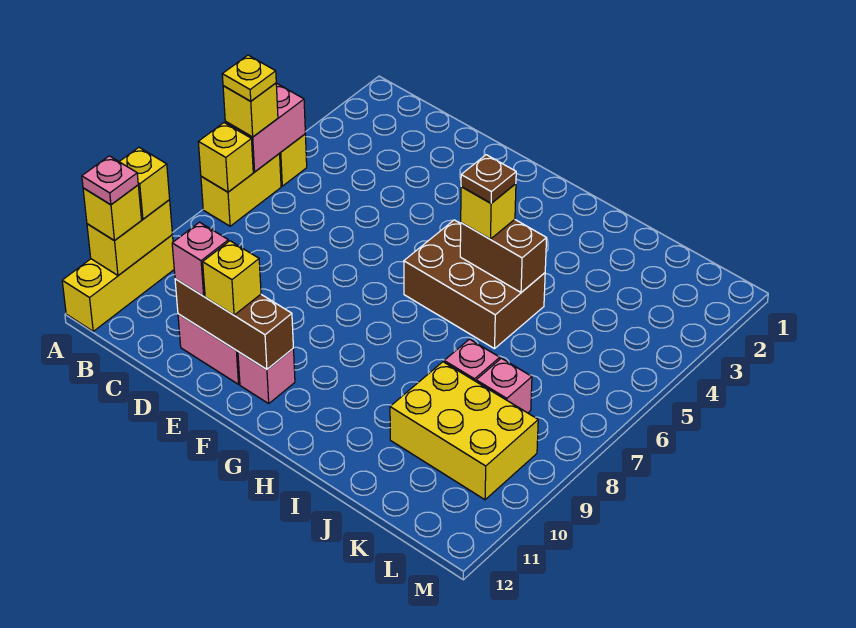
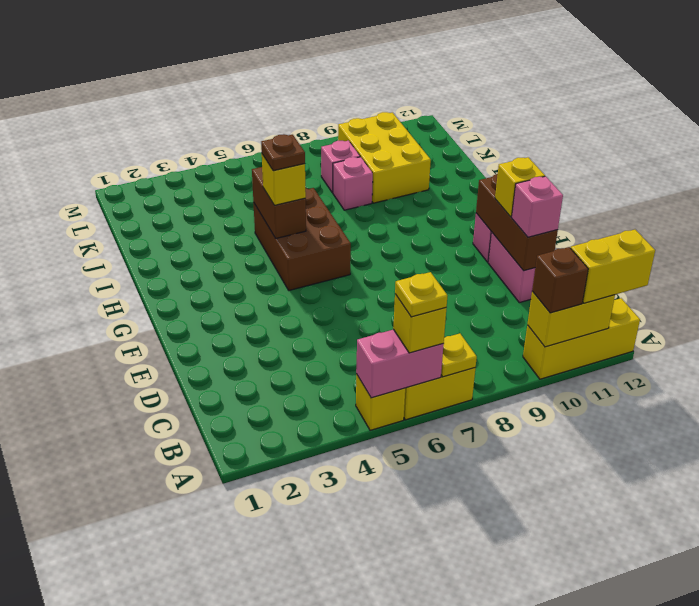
yellow 1x1 brick [198,123,253,192] -> yellow 1x1 plate [441,333,477,377]
yellow 1x1 brick [119,147,170,219] -> brown 1x1 brick [532,247,588,313]
yellow 1x1 brick [83,185,142,240] -> yellow 1x2 brick [571,230,655,303]
pink 1x1 plate [82,156,138,205] -> none

